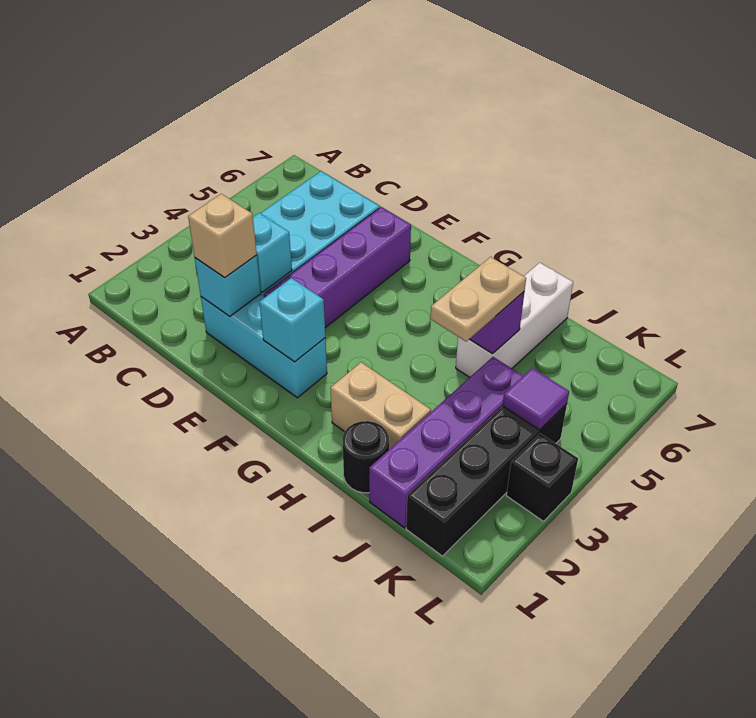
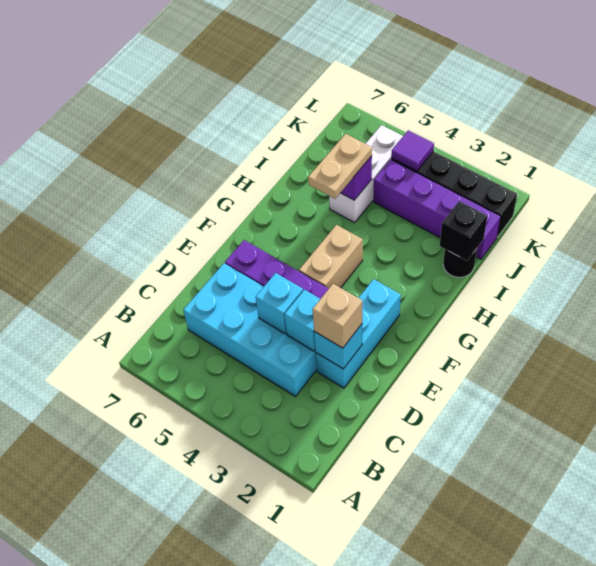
cyan 1x1 brick [259,278,325,362] -> cyan 1x1 brick moved to [256,273,303,334]
tan 1x2 brick [330,362,431,449] -> tan 1x2 brick moved to [299,225,363,288]
tan 1x2 plate [430,257,526,341] -> tan 1x2 plate turned to [308,134,372,199]
white 1x3 brick [456,263,573,377] -> white 1x3 brick turned to [329,125,403,223]
black 1x1 brick [506,434,578,521] -> black 1x1 brick moved to [440,201,487,261]

